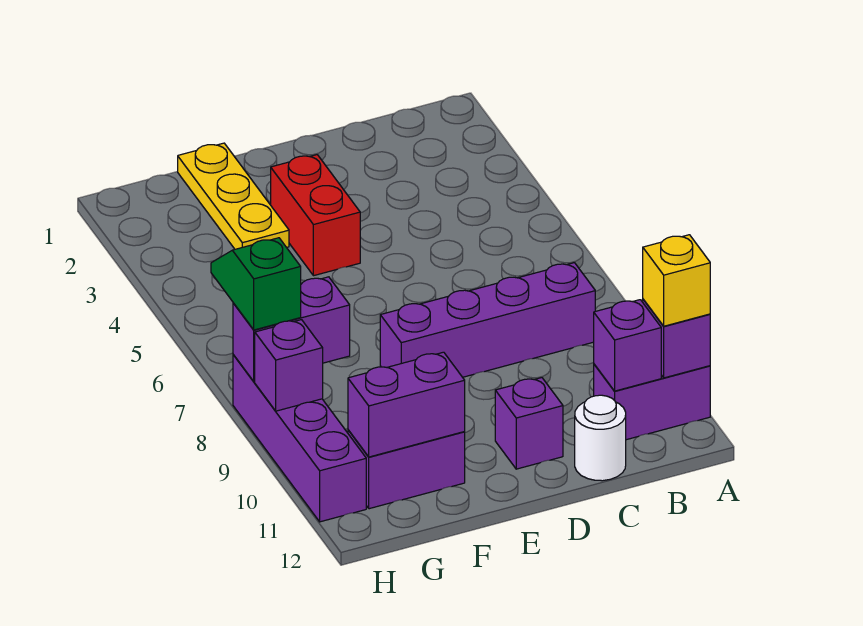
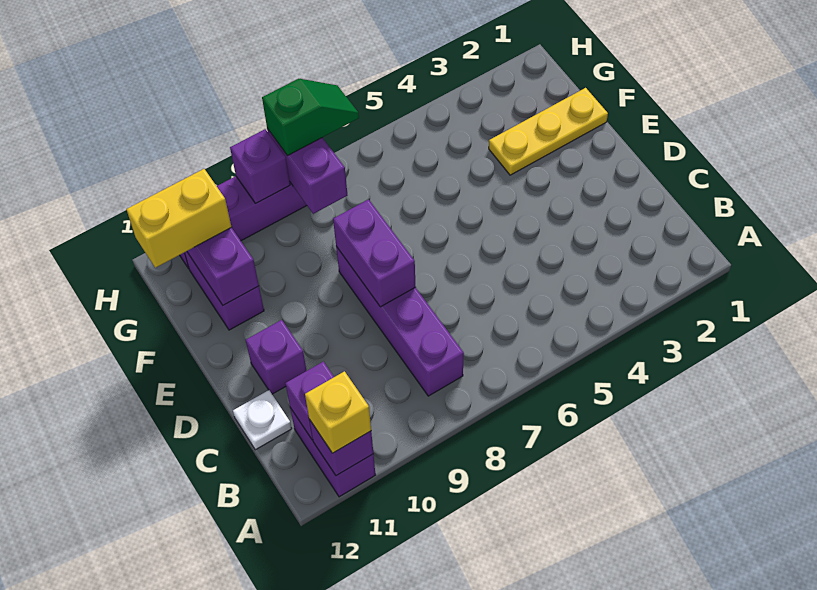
white 1x1 round brick [575,395,626,481] -> white 1x1 plate [233,390,292,450]
none -> purple 1x2 brick [333,199,415,307]
red 1x2 brick [271,155,360,276] -> none
none -> yellow 1x2 brick [126,169,231,268]

